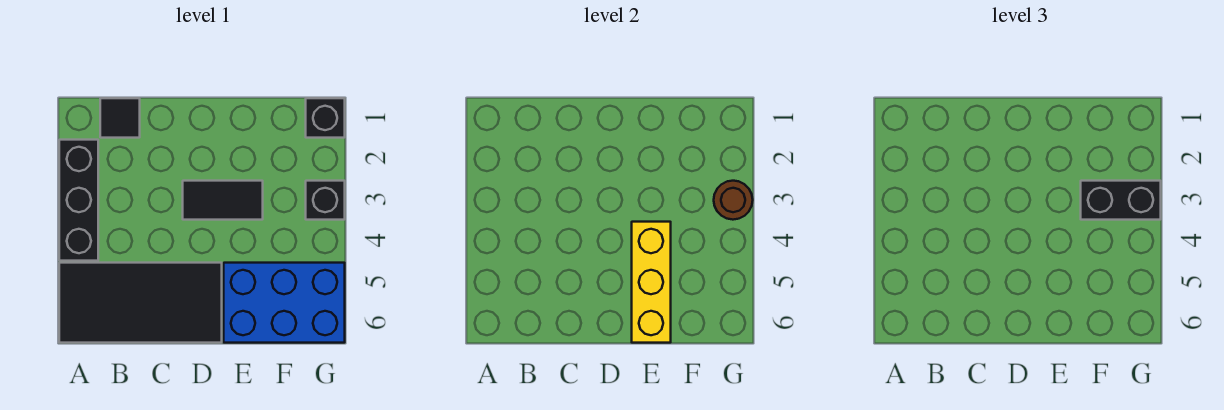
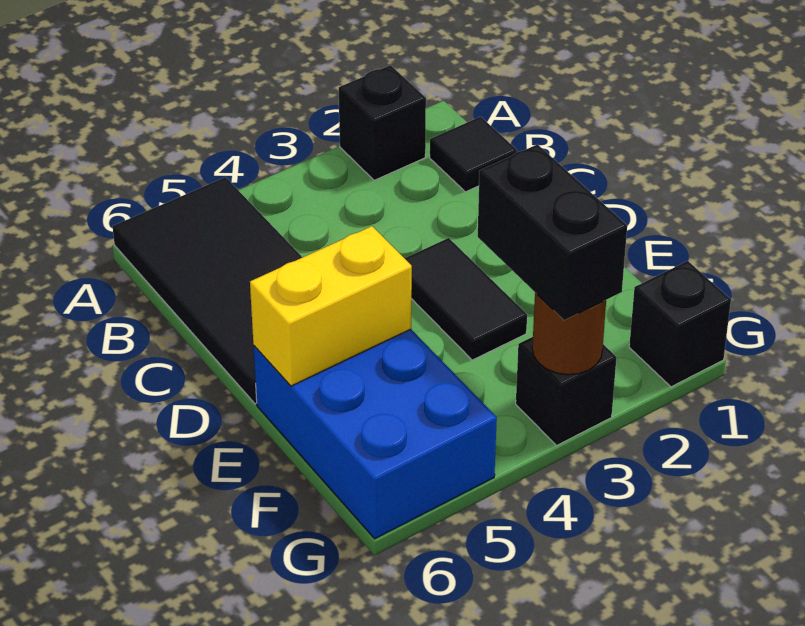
black 1x3 brick [59,140,98,261] -> black 1x1 brick [339,65,426,180]
yellow 1x3 brick [632,222,671,343] -> yellow 1x2 brick [250,226,412,386]

